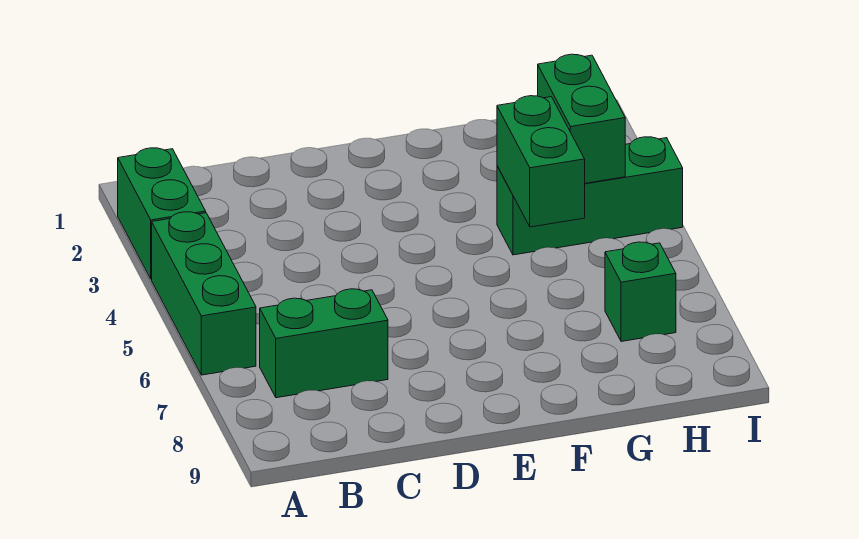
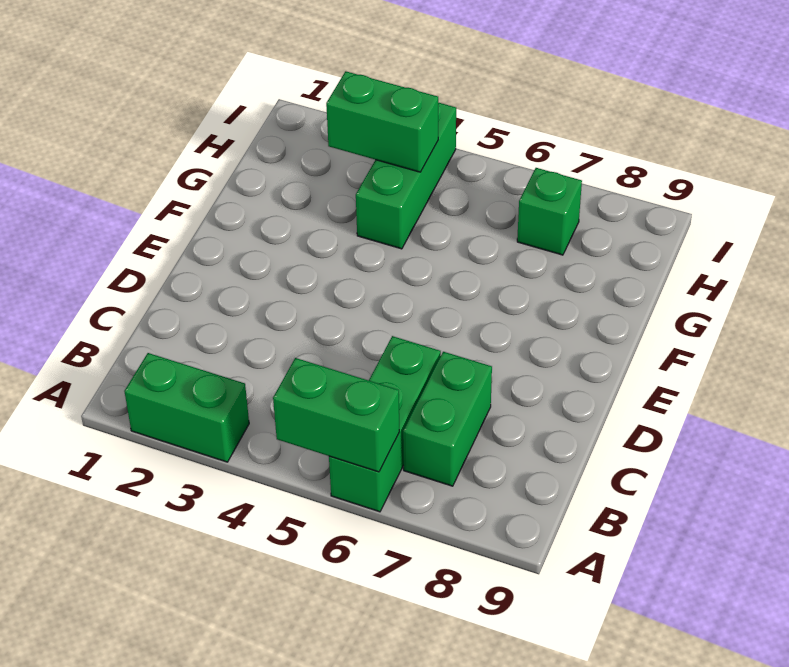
green 1x3 brick [152,212,256,375] -> green 1x3 brick turned to [329,336,441,512]
green 1x2 brick [497,96,585,227] -> green 1x2 brick moved to [273,358,399,472]

